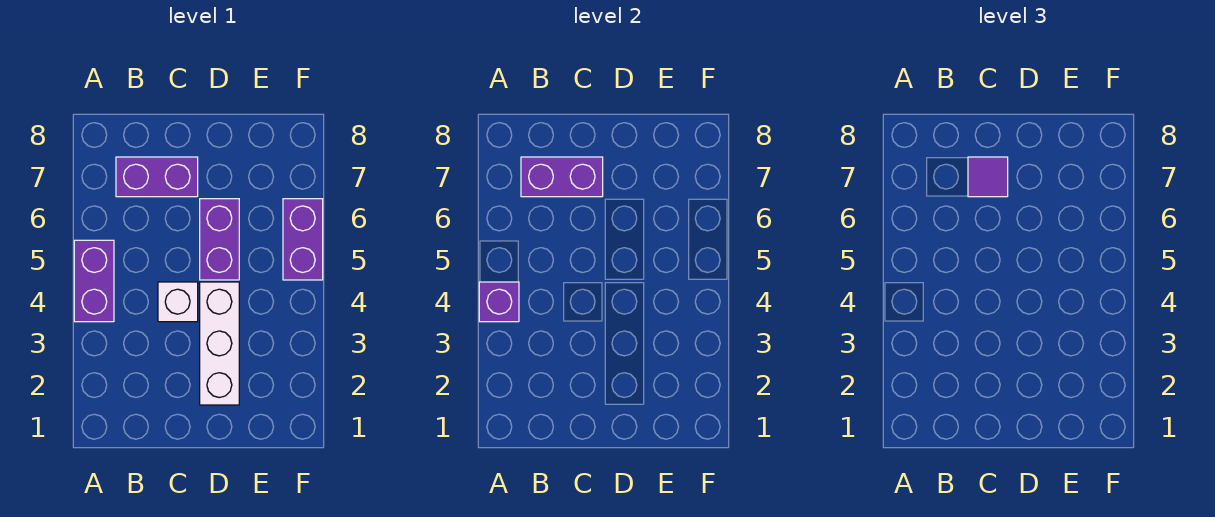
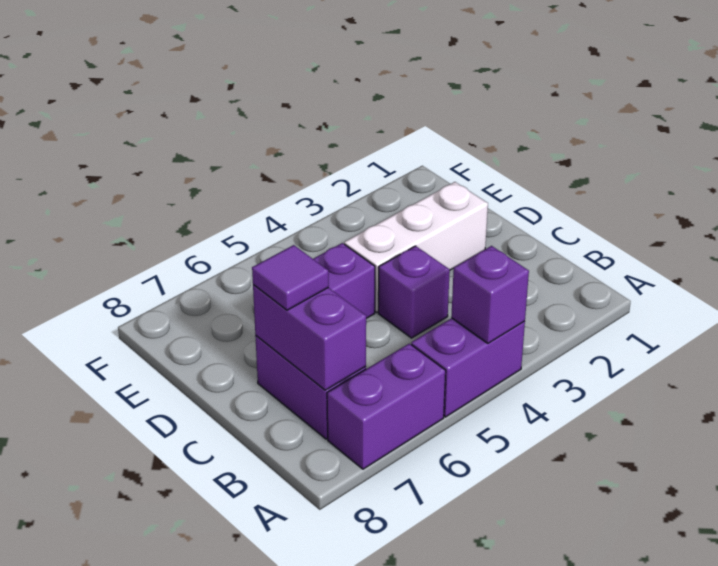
white 1x1 brick [158,282,198,322] -> purple 1x1 brick [378,246,450,338]
purple 1x2 brick [283,199,323,280] -> purple 1x2 brick moved to [327,344,446,469]

